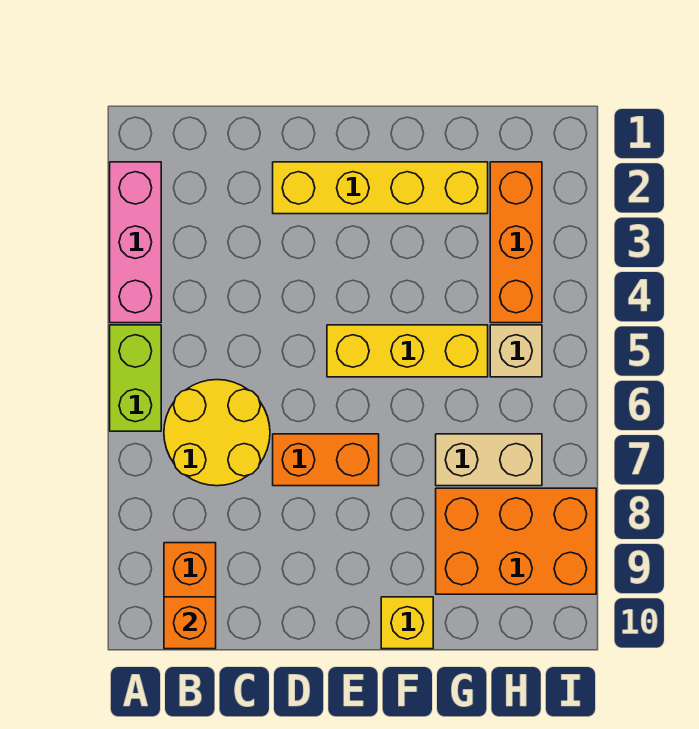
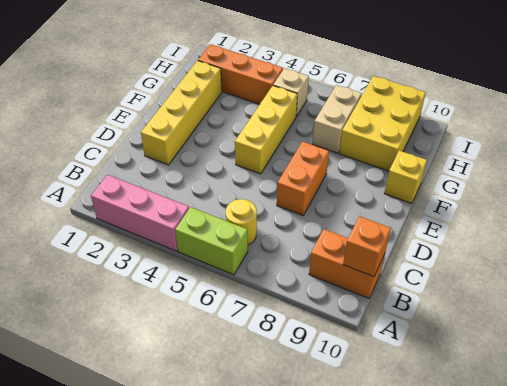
yellow 2x2 round brick [164,380,270,486] -> yellow 1x1 round brick [226,199,257,245]
orange 2x3 brick [436,488,596,594] -> yellow 2x3 brick [339,76,426,171]

